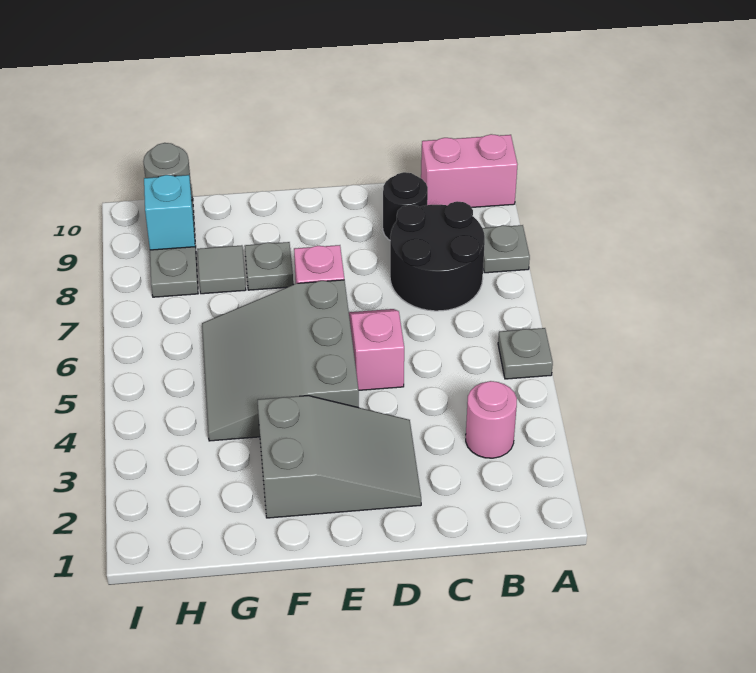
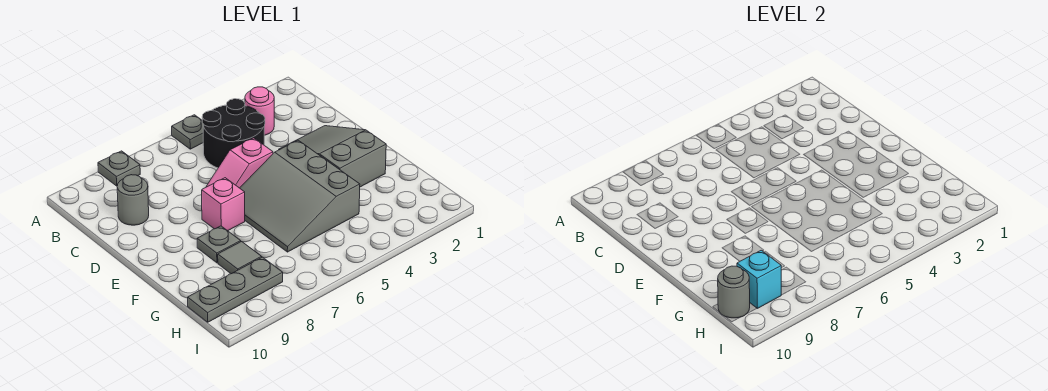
pink 1x2 brick [421,134,518,207] -> none
black 2x2 round brick [390,201,485,311] -> black 2x2 round brick moved to [202,99,265,168]
black 1x1 round brick [383,172,428,240] -> grey 1x1 round brick [117,175,149,225]
grey 3x3 slope [202,280,359,441] -> grey 3x3 slope turned to [240,140,360,252]

